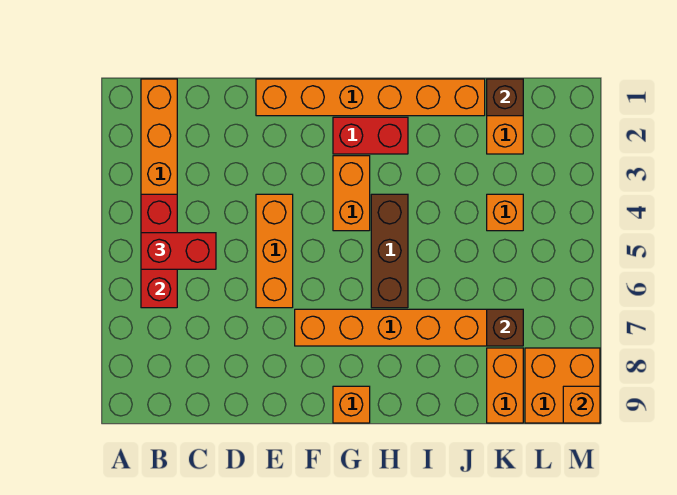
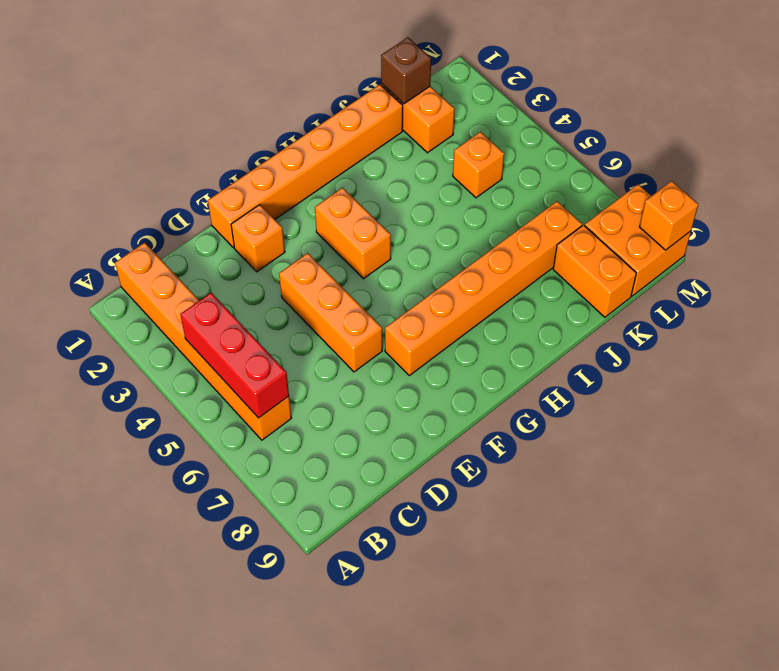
red 1x2 brick [141,233,216,269] -> none
red 1x2 brick [333,117,408,154] -> none
orange 1x1 brick [333,386,370,423] -> orange 1x1 brick moved to [231,205,285,272]
brown 1x3 brick [371,194,408,308] -> none
brown 1x1 brick [487,309,523,346] -> none

